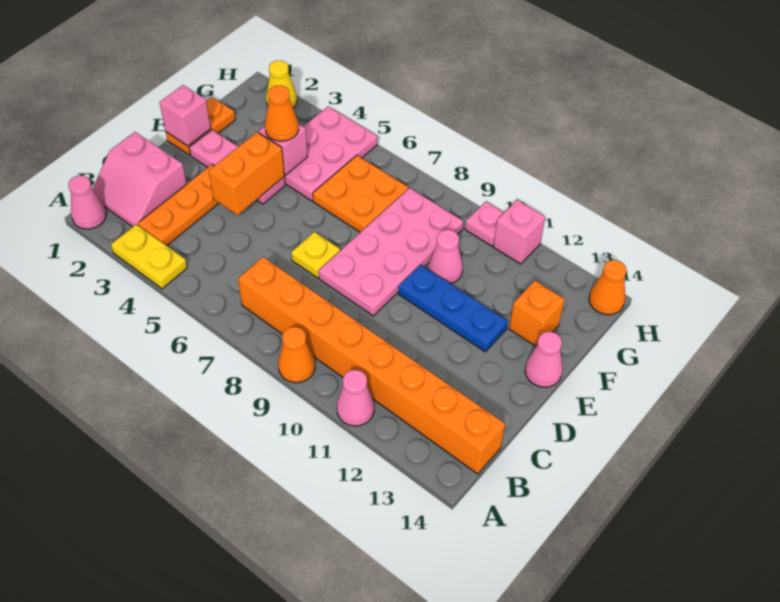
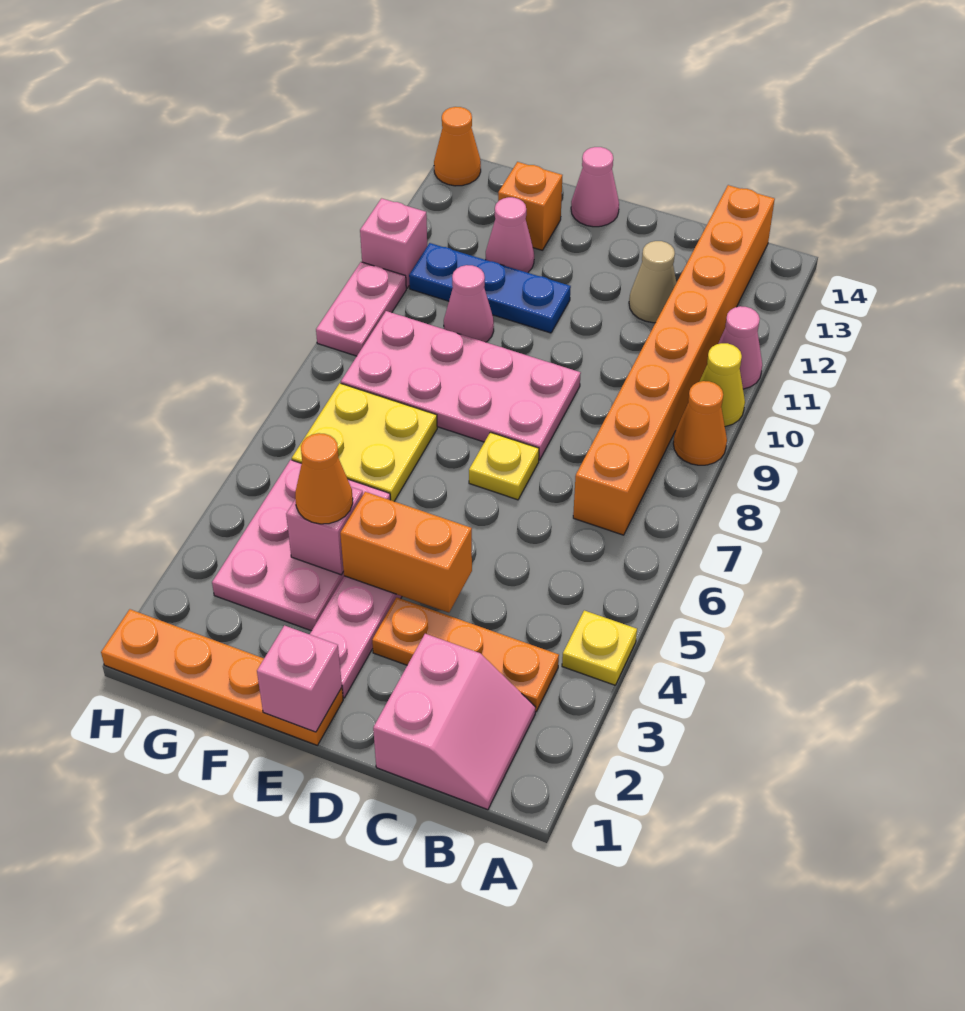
pink 1x1 cone [68,175,106,229] -> pink 1x1 cone moved to [486,197,534,273]
yellow 1x2 plate [111,224,187,289] -> yellow 1x1 plate [562,610,637,685]
none -> tan 1x1 cone [629,241,677,323]
orange 1x2 plate [166,97,235,155] -> orange 1x4 plate [101,609,343,745]
blue 1x3 plate [398,265,508,352] -> blue 1x3 plate turned to [409,243,571,333]
pink 2x3 plate [284,106,377,201] -> pink 2x3 plate turned to [212,460,390,631]
orange 2x2 plate [313,155,408,232] -> yellow 2x2 plate [292,383,437,501]
yellow 1x1 cone [266,60,297,108] -> yellow 1x1 cone moved to [699,343,745,427]
pink 1x1 plate [465,202,504,246] -> pink 1x2 plate [316,262,406,356]

